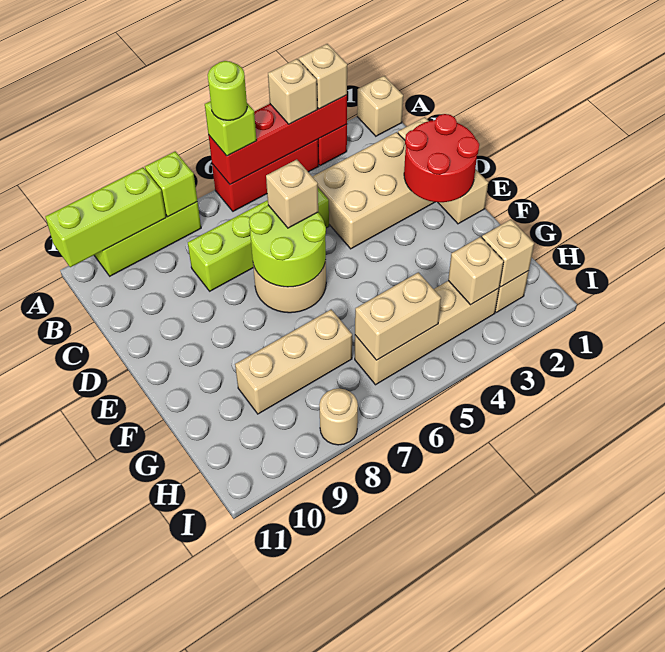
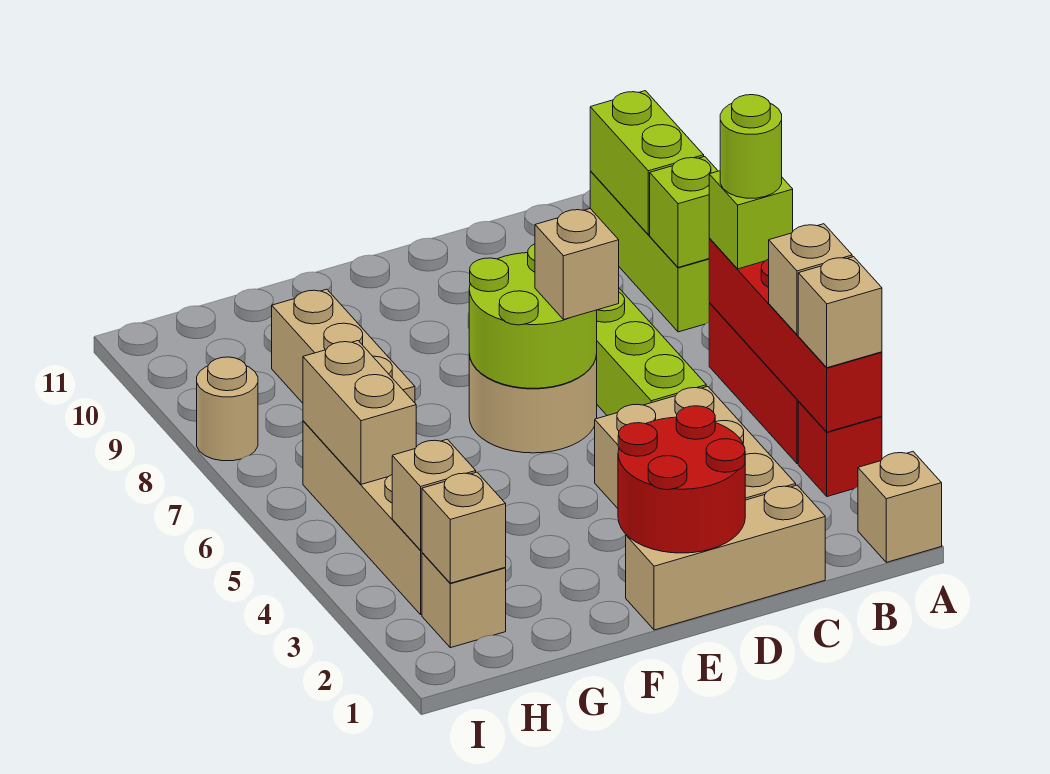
lime 1x3 brick [45,168,166,267] -> lime 1x2 brick [590,91,704,235]

